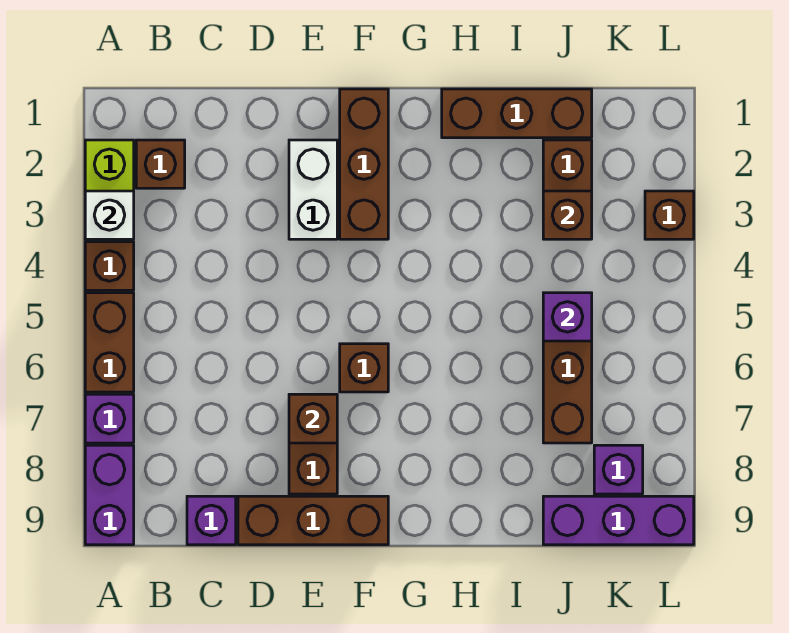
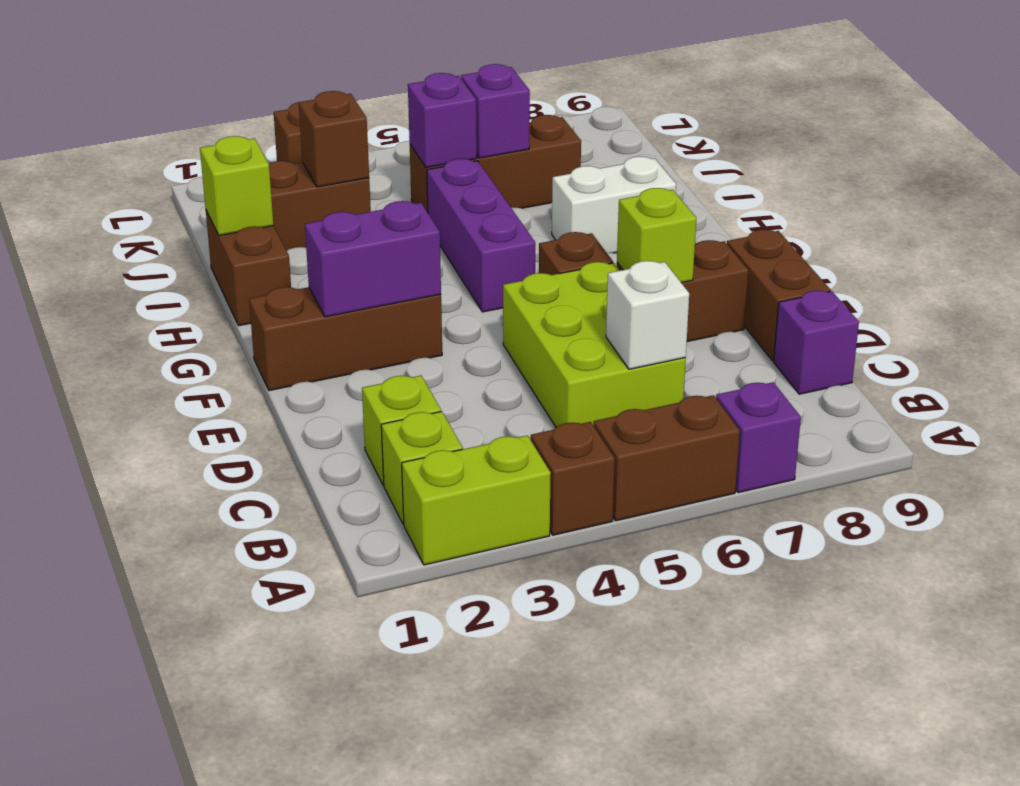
white 1x1 brick [85,191,134,239] -> white 1x1 brick moved to [606,261,689,369]
purple 1x2 brick [85,445,134,545] -> purple 1x2 brick moved to [305,201,441,317]
brown 1x1 brick [136,140,185,188] -> lime 1x1 brick [381,412,463,524]
none -> lime 1x1 brick [362,376,441,485]
none -> lime 2x3 brick [503,262,686,427]
brown 1x3 brick [238,496,388,545] -> brown 1x2 brick [727,230,831,361]
white 1x2 brick [289,140,337,239] -> white 1x2 brick moved to [552,157,676,253]
brown 1x1 brick [289,394,337,443] -> lime 1x1 brick [617,188,696,283]
brown 1x3 brick [442,89,592,138] -> brown 1x2 brick [206,211,291,326]
none -> lime 1x1 brick [200,136,273,235]
purple 1x3 brick [543,496,694,545] -> purple 1x3 brick moved to [427,159,535,312]
purple 1x1 brick [594,445,643,494] -> purple 1x1 brick moved to [461,64,530,158]

